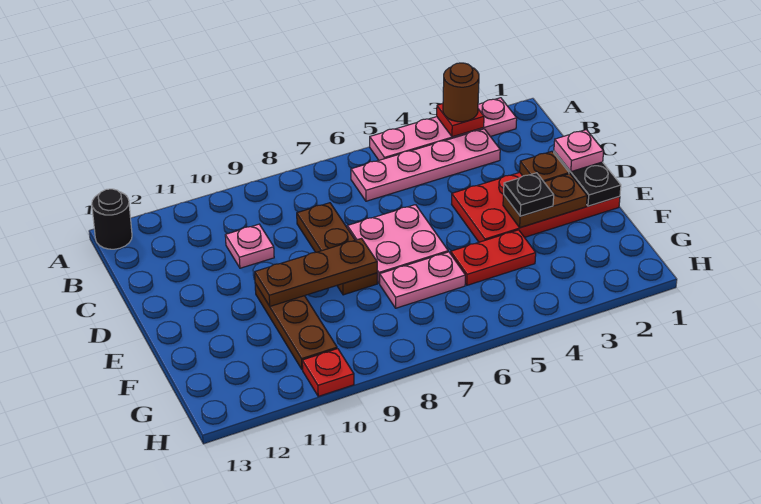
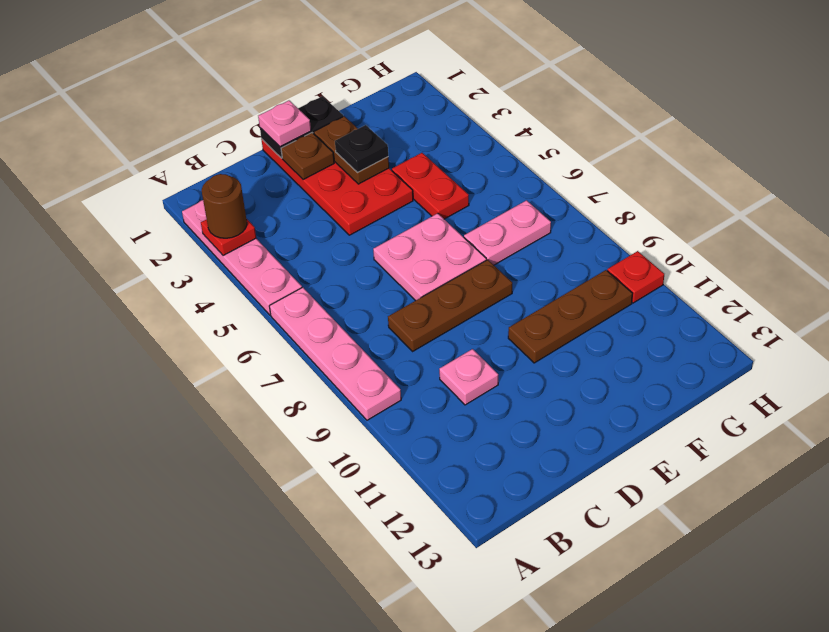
black 1x1 round brick [92,189,132,249] -> none
pink 1x4 plate [351,129,500,201] -> pink 1x4 plate moved to [269,287,401,420]
brown 1x3 plate [255,239,377,306] -> none
pink 1x2 plate [380,252,465,308] -> pink 1x2 plate turned to [464,200,551,265]

